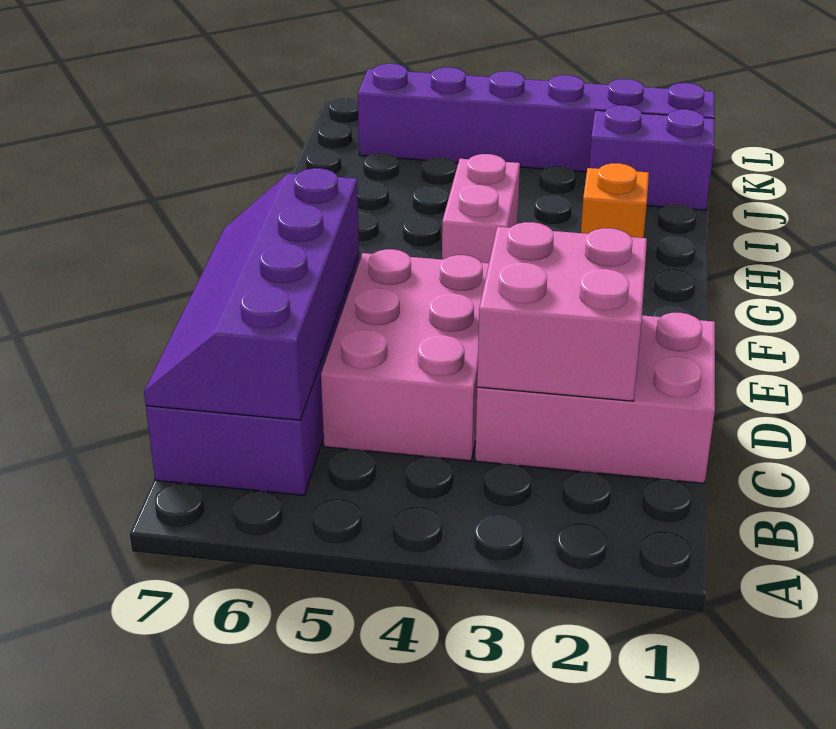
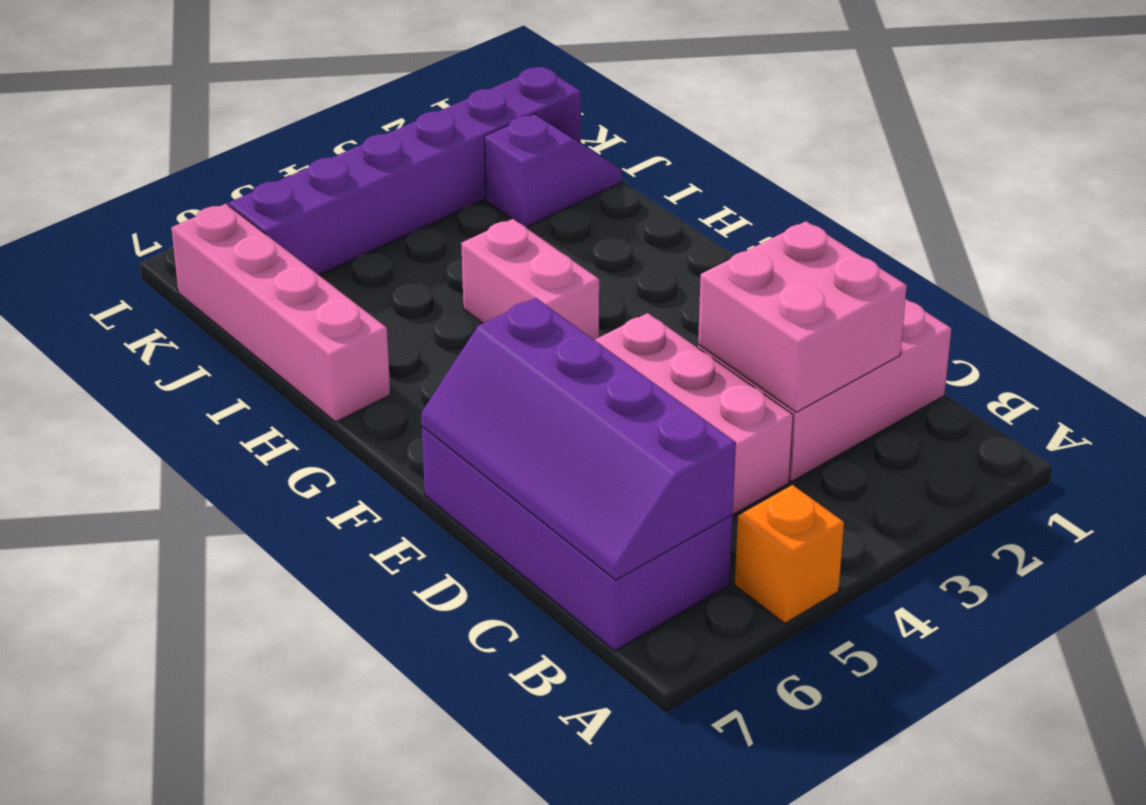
orange 1x1 brick [581,163,649,238] -> orange 1x1 brick moved to [735,485,844,623]
none -> pink 1x4 brick [171,204,390,422]
purple 1x2 brick [589,105,714,210] -> purple 1x2 slope [484,114,622,227]

